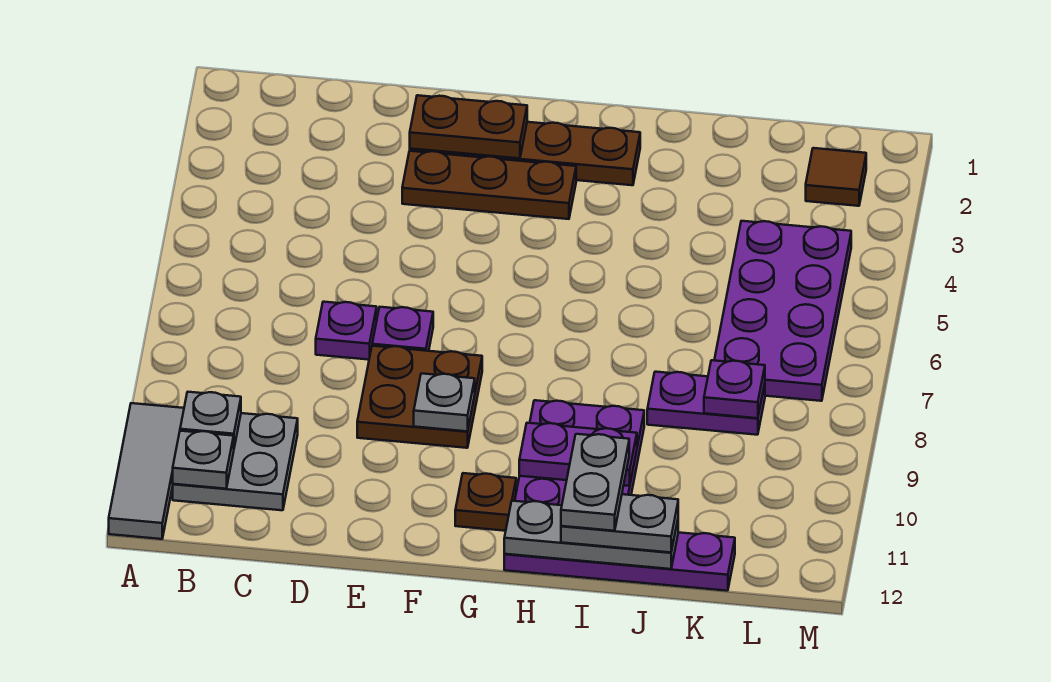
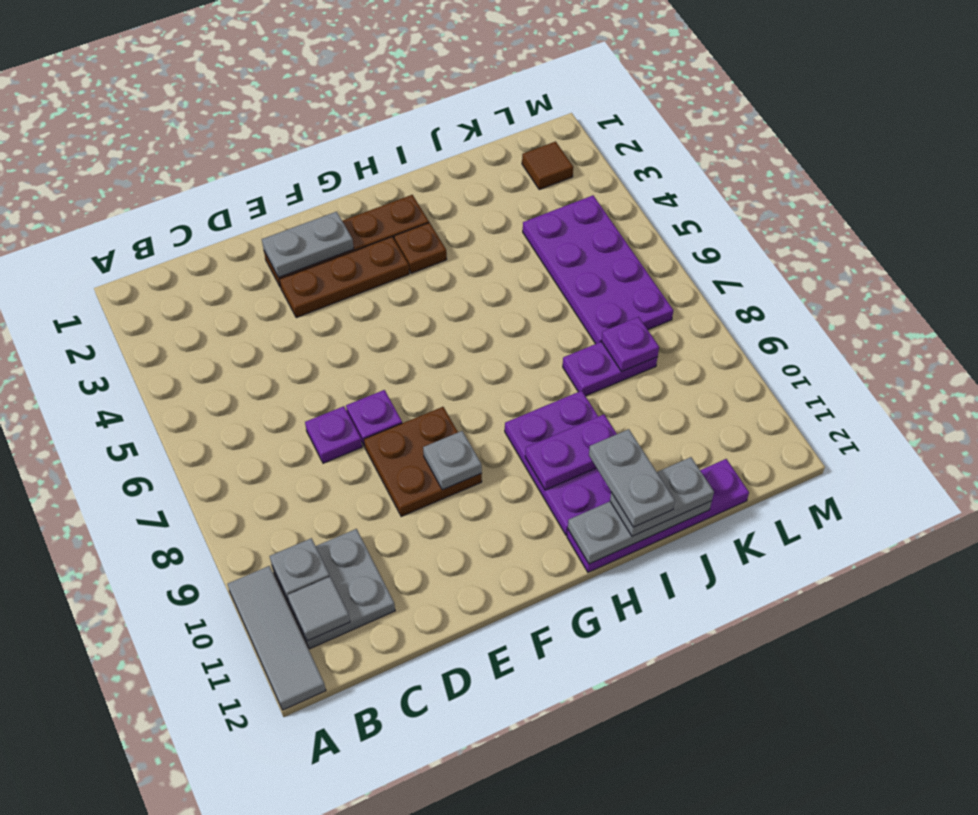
grey 1x1 plate [173,431,234,489] -> grey 1x1 tile [288,577,350,641]
brown 1x2 plate [410,95,527,158] -> grey 1x2 plate [262,212,354,277]
brown 1x1 plate [455,473,516,531] -> brown 1x1 plate moved to [394,223,447,273]

